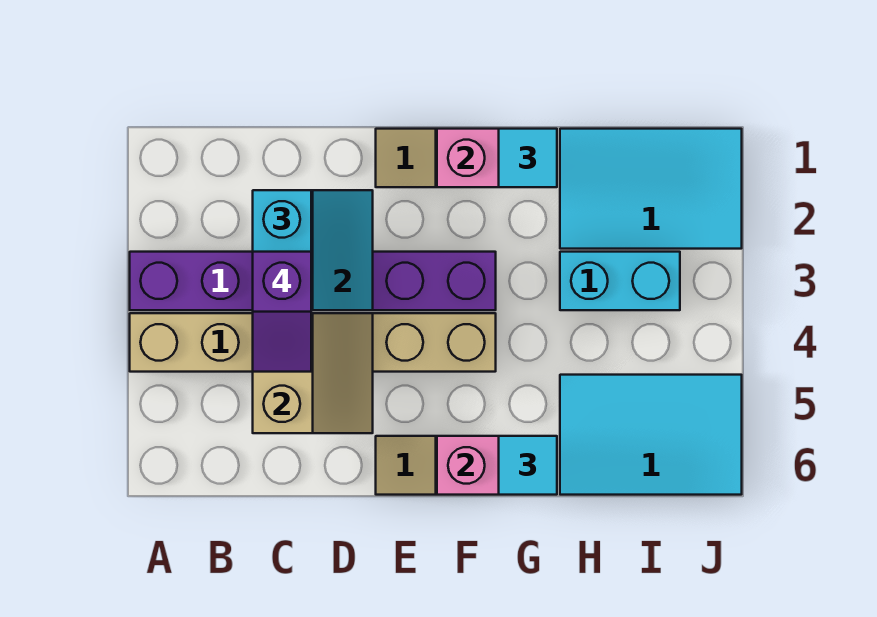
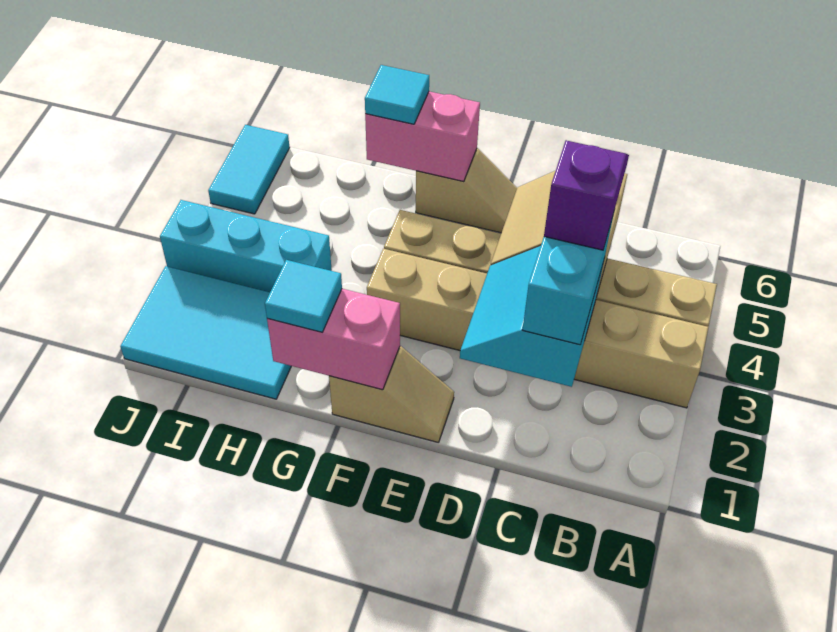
purple 1x6 brick [130,252,496,310] -> tan 1x6 brick [367,249,708,408]
cyan 1x2 brick [560,252,680,310] -> cyan 1x3 brick [160,200,332,292]
cyan 2x3 tile [560,375,742,495] -> cyan 1x2 tile [208,125,290,214]

